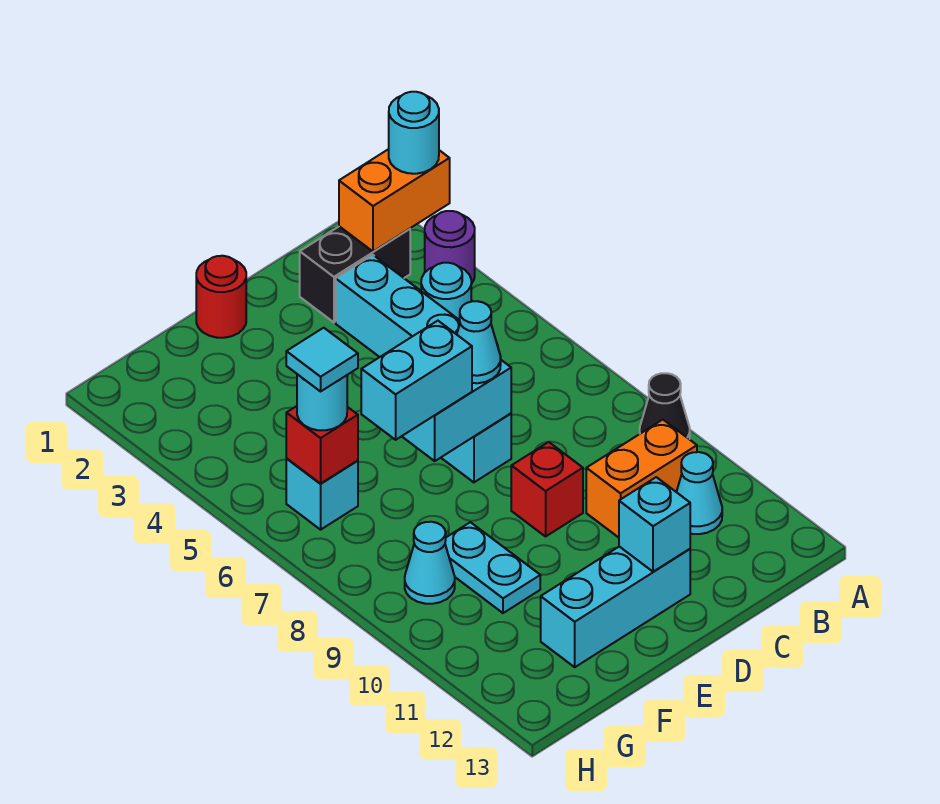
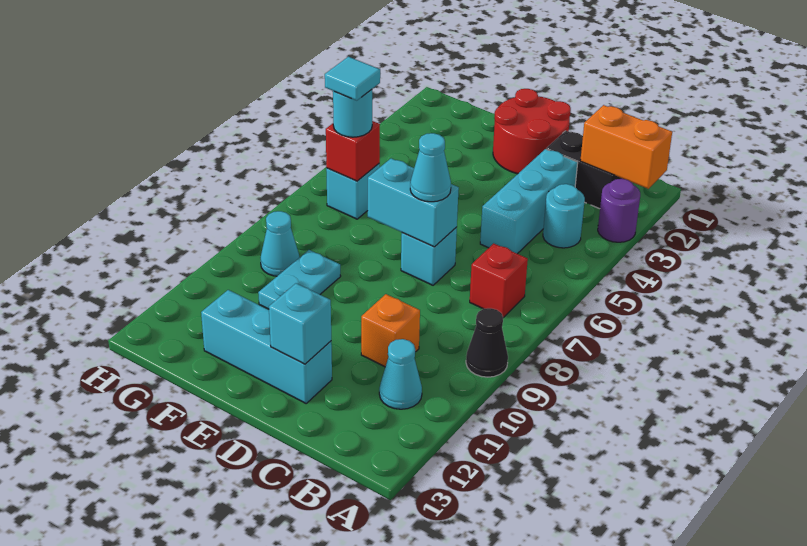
cyan 1x1 round brick [389,92,439,174] -> none
orange 1x2 brick [586,420,697,538] -> orange 1x1 brick [361,294,420,367]
red 1x1 brick [511,442,583,536] -> red 1x1 brick moved to [470,243,528,318]
red 1x1 round brick [196,256,246,338] -> red 2x2 round brick [493,89,571,174]
cyan 1x2 brick [361,321,472,440] -> none

